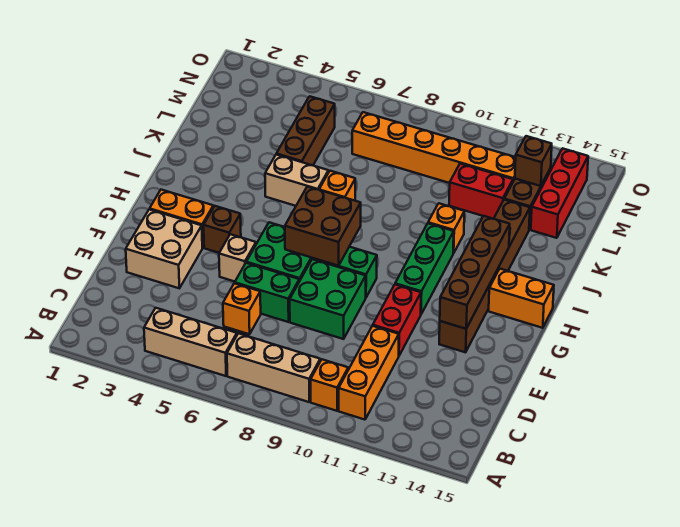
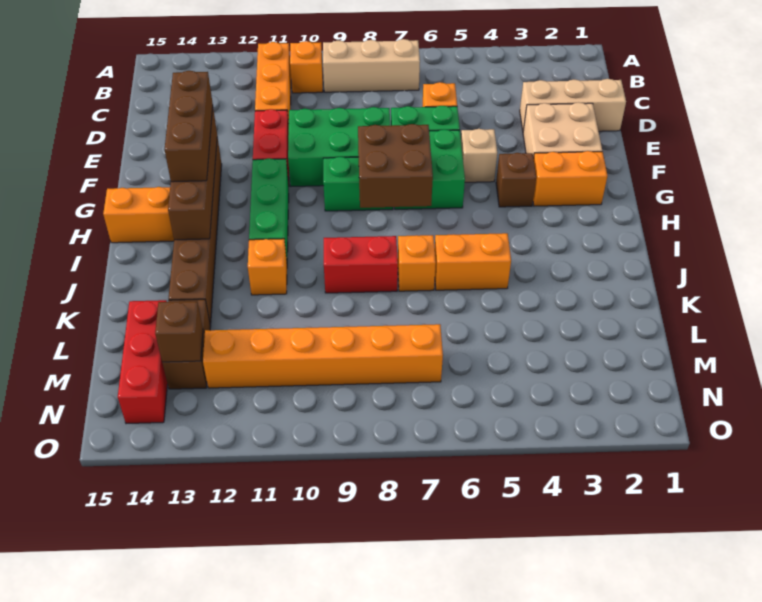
tan 1x3 brick [144,308,237,376] -> tan 1x3 brick moved to [520,79,626,131]
green 2x2 brick [290,259,366,339] -> green 2x3 brick [288,107,390,186]
tan 1x2 brick [265,155,328,206] -> orange 1x2 brick [435,233,511,290]
brown 1x3 brick [276,96,335,165] -> brown 1x3 brick moved to [164,71,213,182]
red 1x2 brick [449,164,513,219] -> red 1x2 brick moved to [324,236,398,293]

